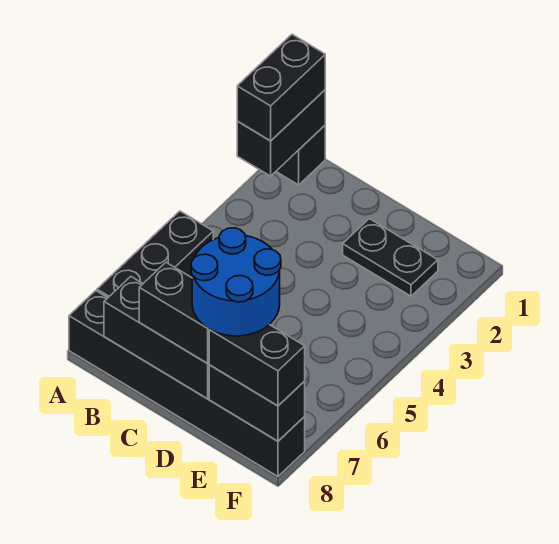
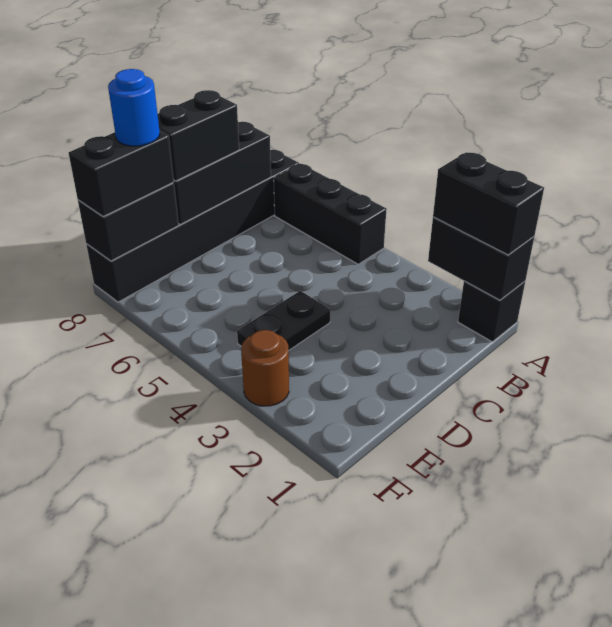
black 1x2 plate [343,219,438,296] -> black 1x2 plate moved to [237,291,330,351]
blue 2x2 round brick [191,228,281,336] -> blue 1x1 round brick [108,69,160,146]
none -> brown 1x1 round brick [241,330,289,406]

